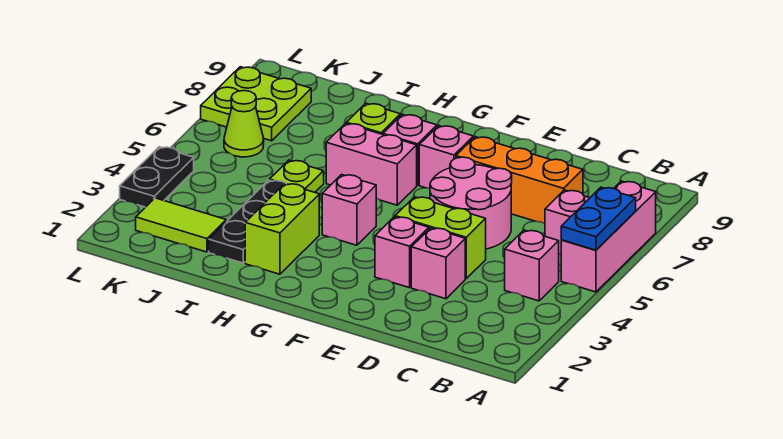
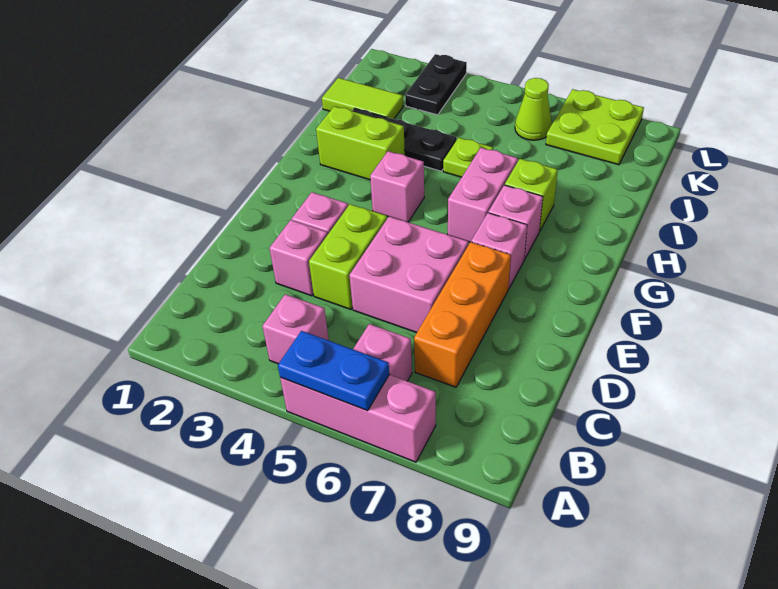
pink 2x2 round brick [430,157,512,249] -> pink 2x2 brick [349,217,468,333]
lime 1x2 tile [136,198,226,252] -> lime 1x2 tile turned to [322,78,403,119]
black 1x2 plate [120,147,194,207] -> black 1x2 plate turned to [405,54,467,115]

